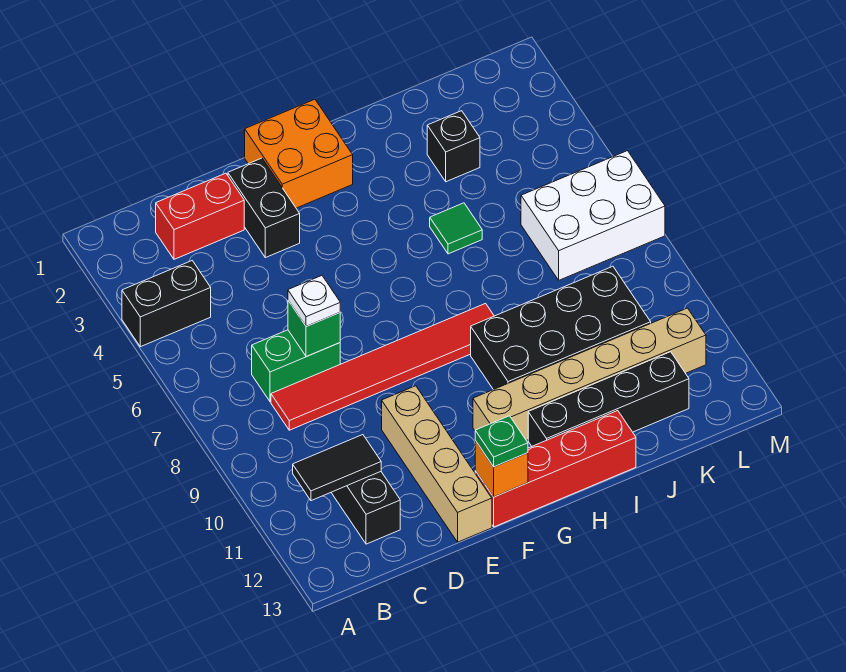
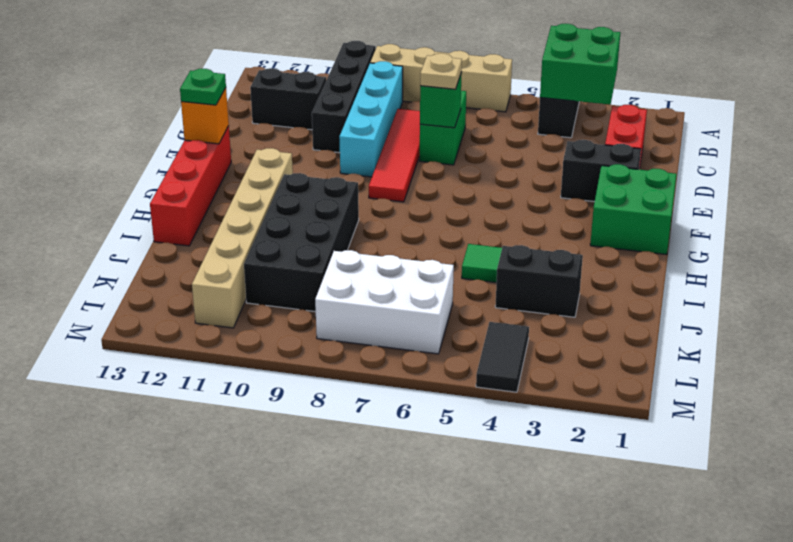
none -> green 2x2 brick [540,24,620,105]
none -> cyan 1x4 brick [339,61,403,177]
black 1x2 tile [293,435,381,501] -> black 1x2 tile moved to [476,322,529,392]
red 1x6 tile [271,304,494,430] -> red 1x4 tile [369,109,420,202]
white 1x1 plate [288,276,340,327] -> tan 1x1 plate [420,53,462,89]
tan 1x4 brick [382,386,492,542] -> tan 1x4 brick moved to [370,44,512,112]
orange 2x2 brick [245,99,353,208] -> green 2x2 brick [590,164,677,255]
black 1x4 brick [528,352,689,446] -> black 1x4 brick moved to [312,41,376,153]
black 1x1 brick [427,111,480,182] -> black 1x2 brick [495,245,583,317]
white 2x3 brick [521,151,665,280] -> white 2x3 brick turned to [315,250,454,354]

